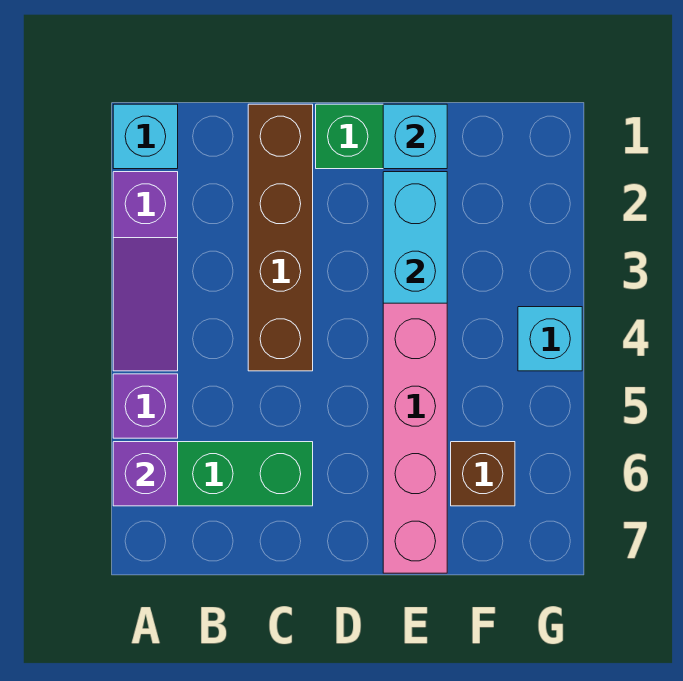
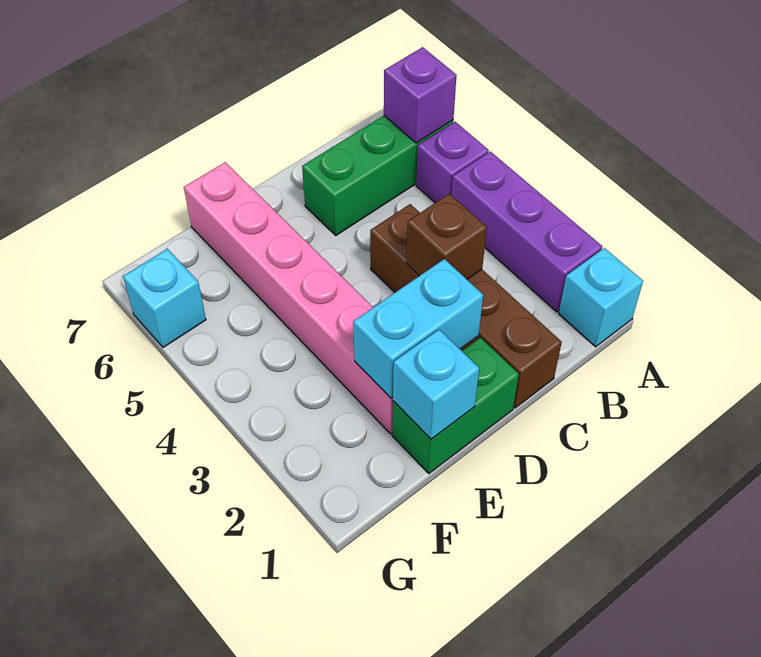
purple 1x3 slope [113,172,178,371] -> purple 1x3 brick [452,152,602,312]
cyan 1x2 brick [383,172,447,303] -> cyan 1x2 brick turned to [353,259,483,398]
brown 1x1 brick [451,442,515,506] -> brown 1x1 brick moved to [406,194,487,279]
cyan 1x1 brick [518,307,582,371] -> cyan 1x1 brick moved to [123,249,206,347]

